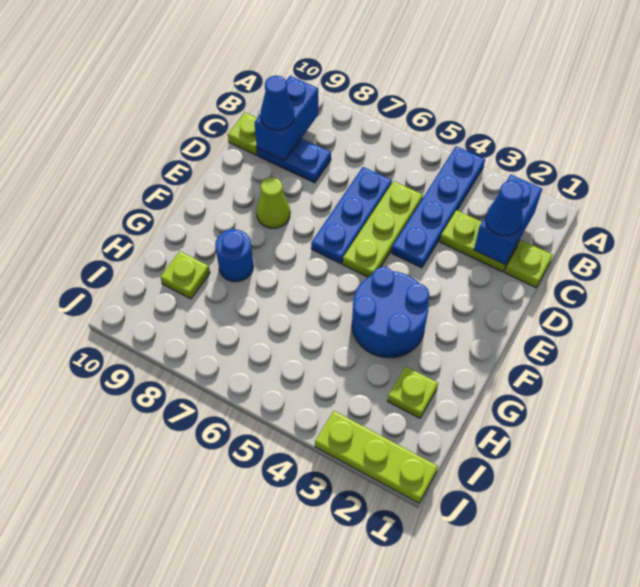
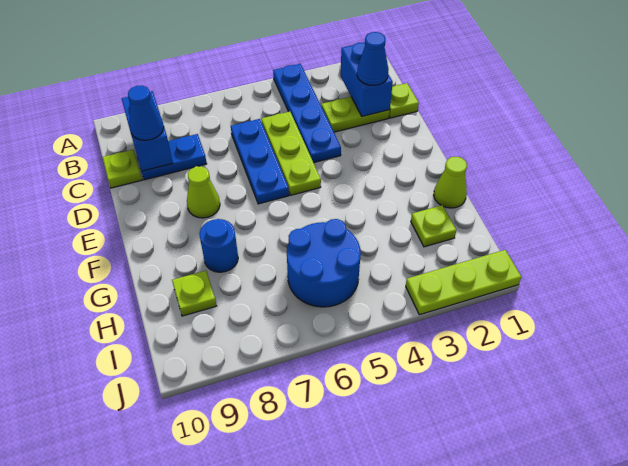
blue 2x2 round brick [352,267,429,358] -> blue 2x2 round brick moved to [287,219,361,307]
none -> lime 1x1 cone [434,157,467,208]

